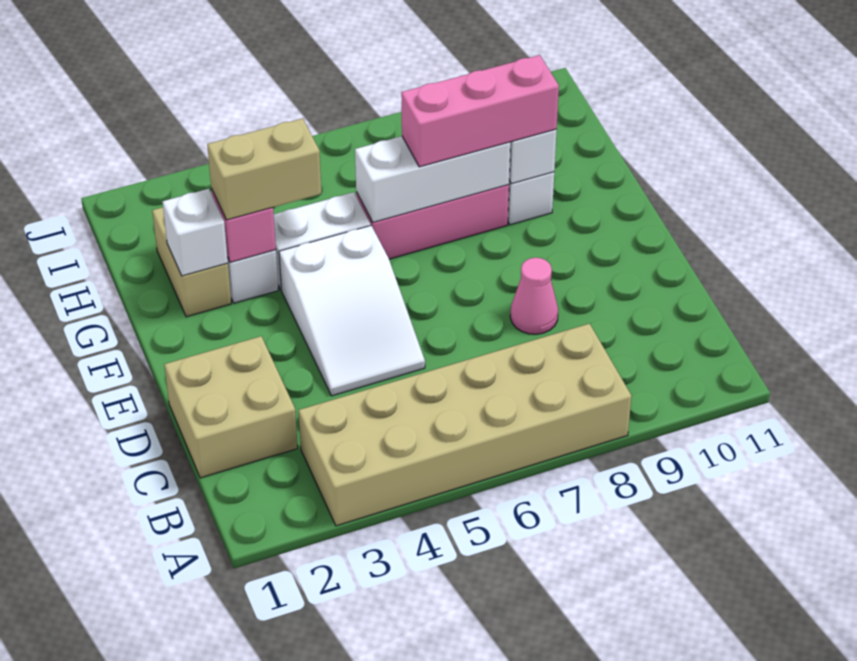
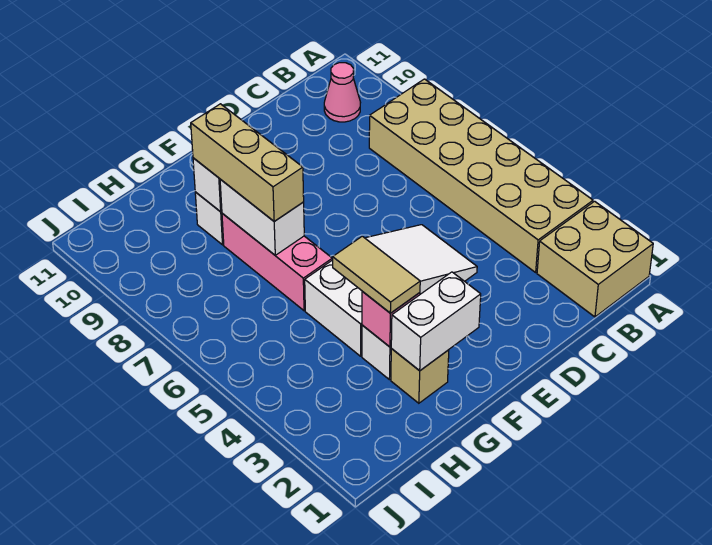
tan 2x2 brick [164,336,298,478] -> tan 2x2 brick moved to [537,201,653,317]
pink 1x1 cone [510,258,558,334] -> pink 1x1 cone moved to [324,63,360,122]
tan 1x2 brick [152,207,231,317] -> tan 1x1 brick [391,349,449,403]
white 1x1 brick [163,189,228,276] -> white 1x2 brick [391,272,481,371]
tan 1x2 brick [207,118,321,220] -> tan 1x2 tile [333,236,420,313]
white 1x3 brick [355,136,510,222] -> white 1x2 brick [220,179,304,255]
pink 1x3 brick [401,55,559,167] -> tan 1x3 brick [191,104,304,221]

